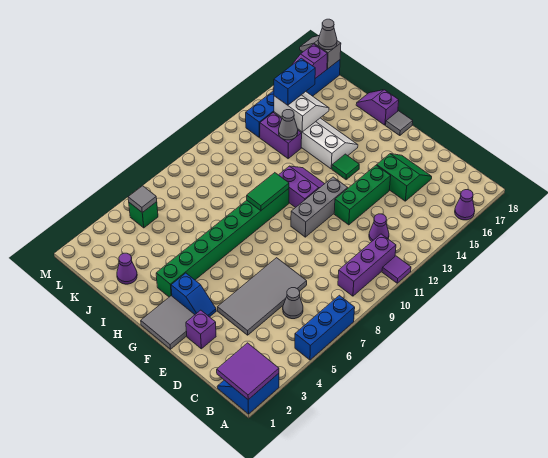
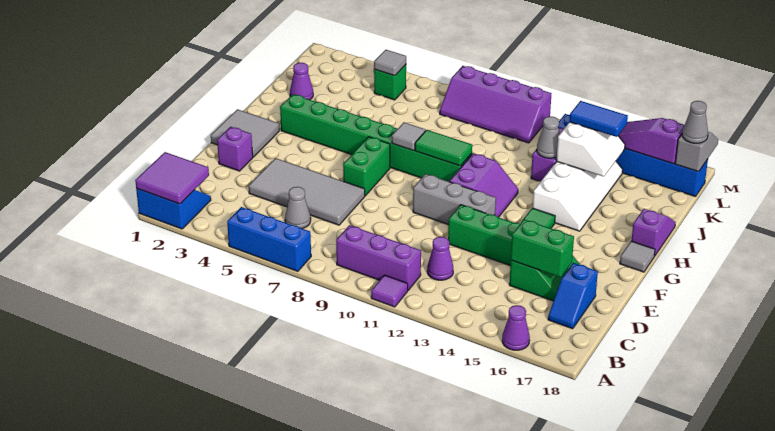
none -> green 1x2 brick [511,220,574,277]
blue 1x2 slope [171,273,216,317] -> blue 1x2 slope moved to [548,263,598,329]
none -> green 1x2 brick [343,137,390,196]
none -> grey 1x1 tile [392,122,426,150]
blue 1x2 brick [274,58,315,105] -> blue 1x2 tile [569,101,628,137]
none -> purple 2x4 slope [440,66,551,143]

